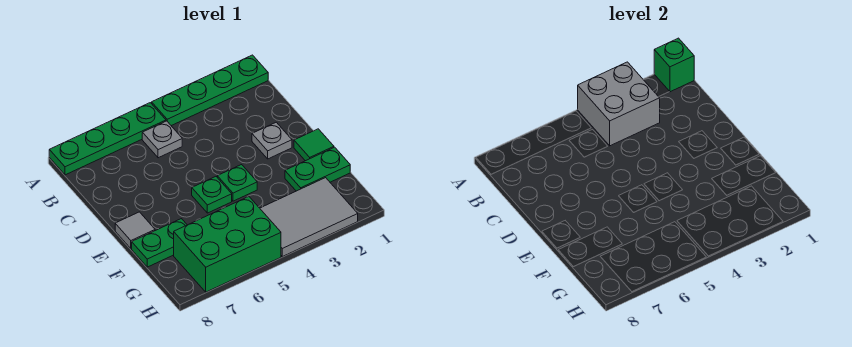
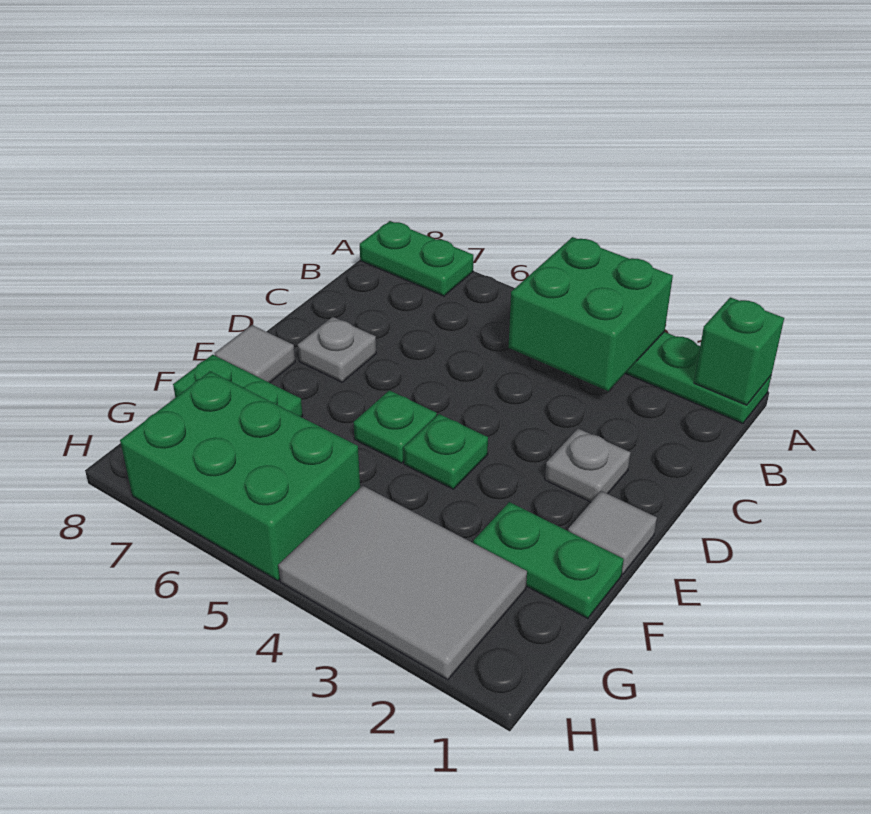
grey 2x2 brick [578,62,660,146] -> green 2x2 brick [508,237,673,391]
green 1x4 plate [49,103,166,175] -> green 1x2 plate [360,221,473,296]
grey 1x1 plate [142,121,182,158] -> grey 1x1 plate moved to [298,317,376,382]
green 1x1 tile [294,129,334,161] -> grey 1x1 tile [568,491,657,574]

